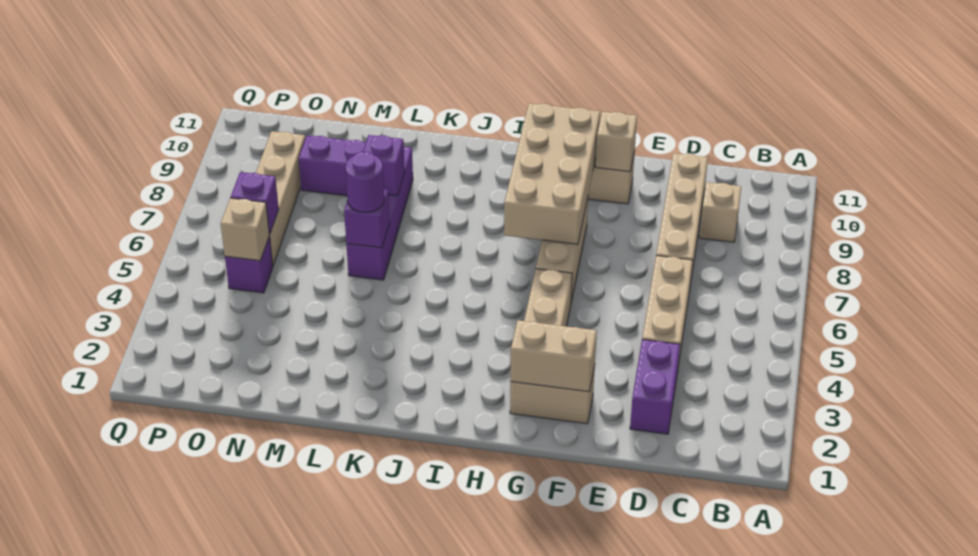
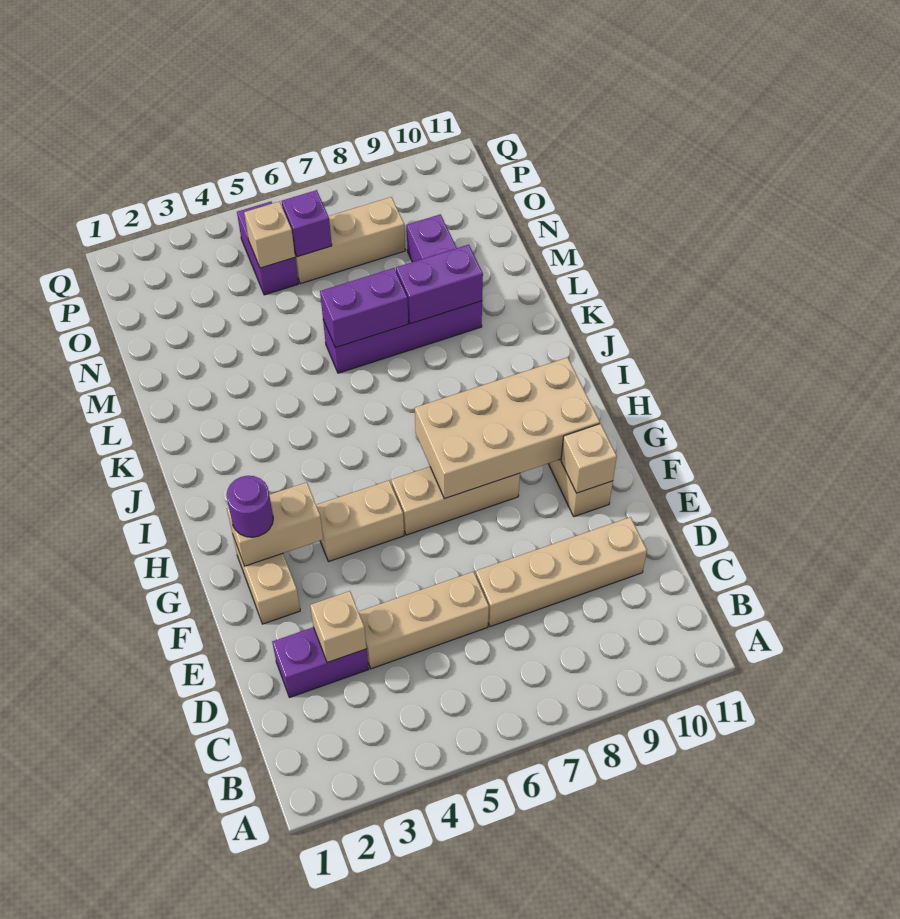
tan 1x1 brick [699,182,741,242] -> tan 1x1 brick moved to [310,591,367,663]
tan 1x2 brick [510,320,597,392] -> tan 1x2 brick turned to [227,482,323,566]
purple 1x1 brick [344,189,390,248] -> purple 1x2 brick [320,268,408,348]
purple 1x1 round brick [345,152,384,212] -> purple 1x1 round brick moved to [227,476,273,537]
purple 1x1 brick [363,135,405,196] -> purple 1x2 brick [396,245,483,324]
purple 1x1 brick [225,236,273,293] -> purple 1x2 brick [237,202,298,295]
tan 1x4 brick [256,131,305,266] -> tan 1x3 brick [295,197,405,284]

